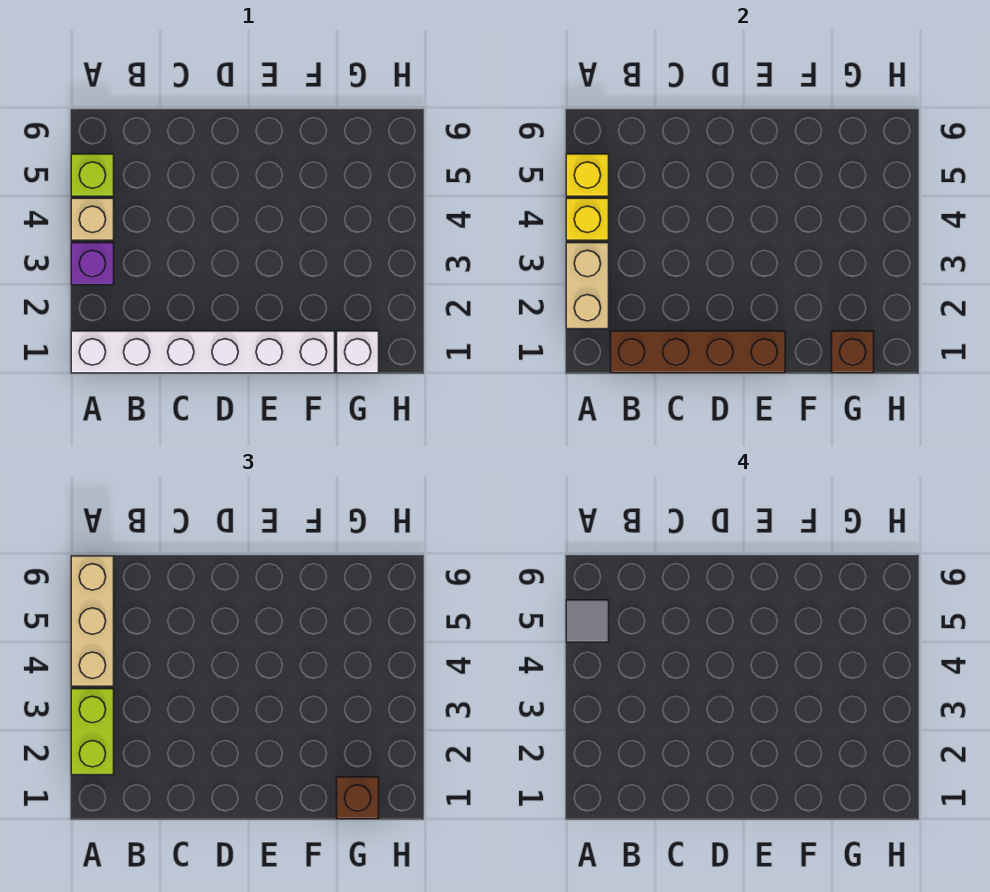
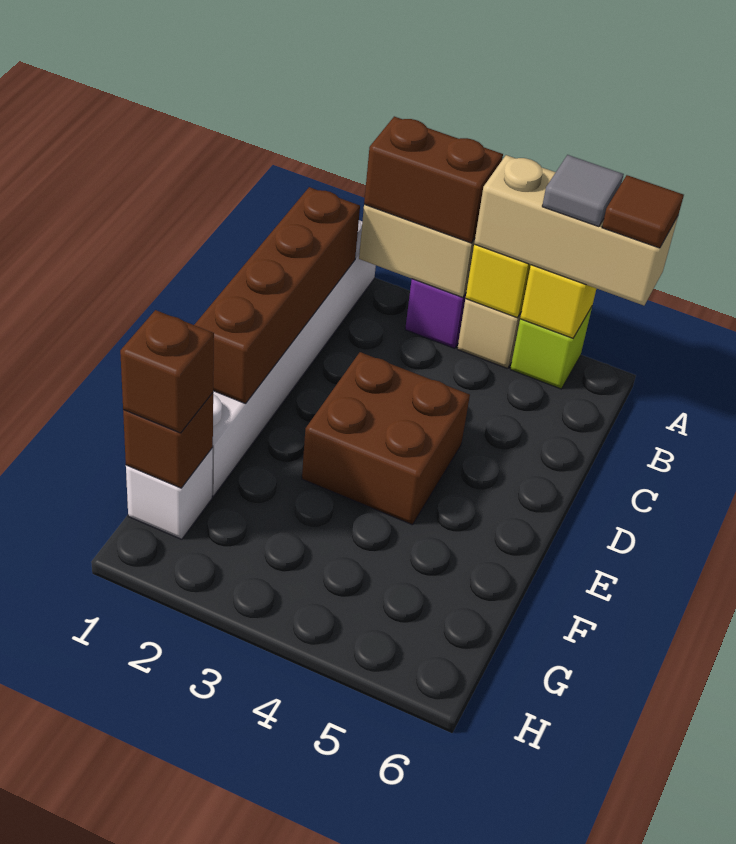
lime 1x2 brick [71,689,114,775] -> brown 1x2 brick [364,116,503,243]
none -> brown 1x1 tile [602,175,684,248]
none -> brown 2x2 brick [302,352,470,525]

